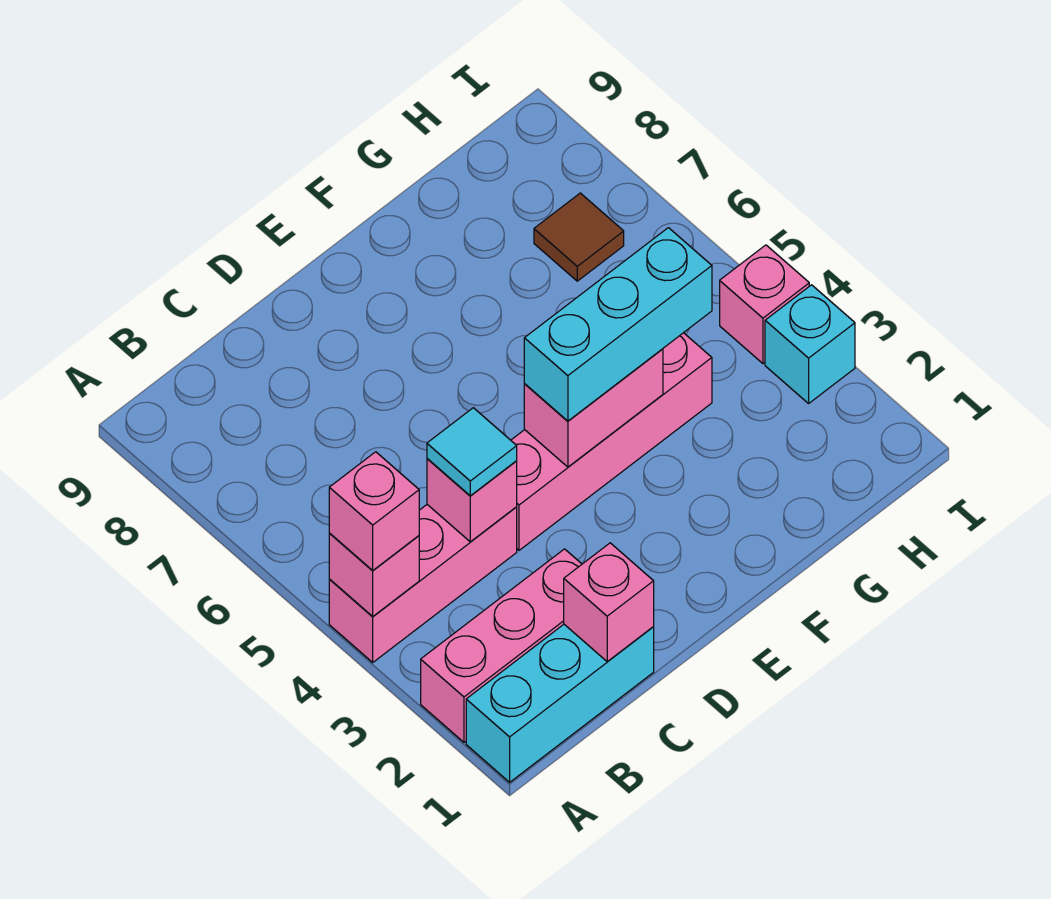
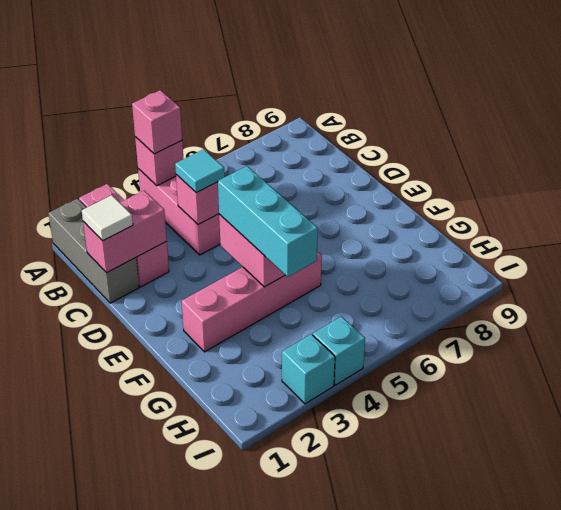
cyan 1x3 brick [466,625,654,782] -> grey 1x3 brick [48,199,139,303]
pink 1x1 brick [564,543,654,662] -> pink 1x2 brick [83,191,167,273]
none -> white 1x1 tile [82,195,133,241]
pink 1x4 brick [511,333,712,550] -> pink 1x4 brick turned to [182,251,322,352]
brown 1x1 tile [534,193,624,281] -> none
pink 1x1 brick [720,245,809,363] -> cyan 1x1 brick [313,316,365,385]

